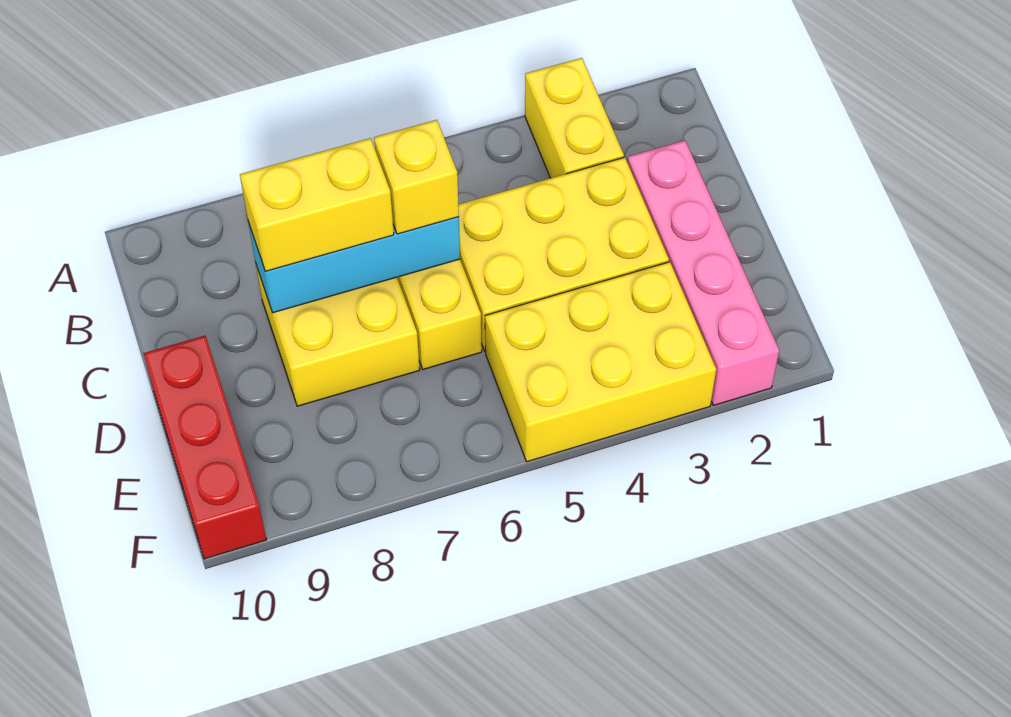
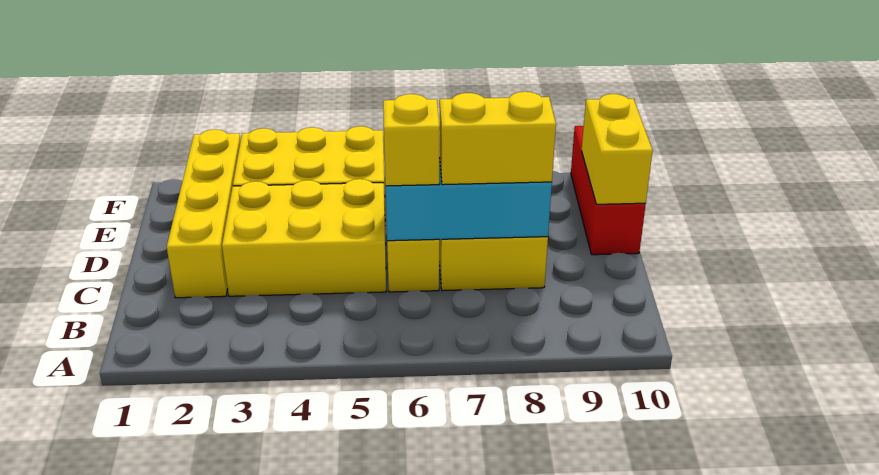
yellow 1x2 brick [525,58,624,178] -> yellow 1x2 brick moved to [582,94,653,204]
pink 1x4 brick [627,140,779,405] -> yellow 1x4 brick [167,129,240,298]

